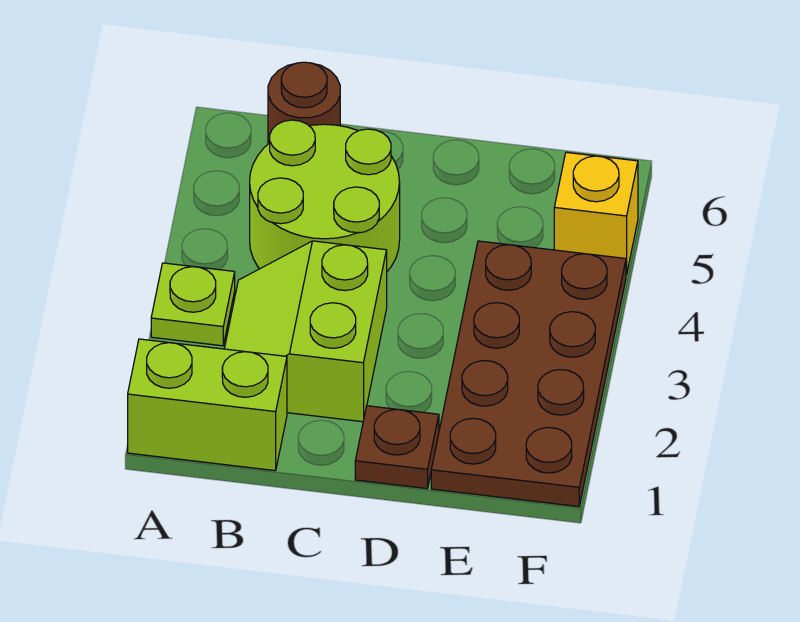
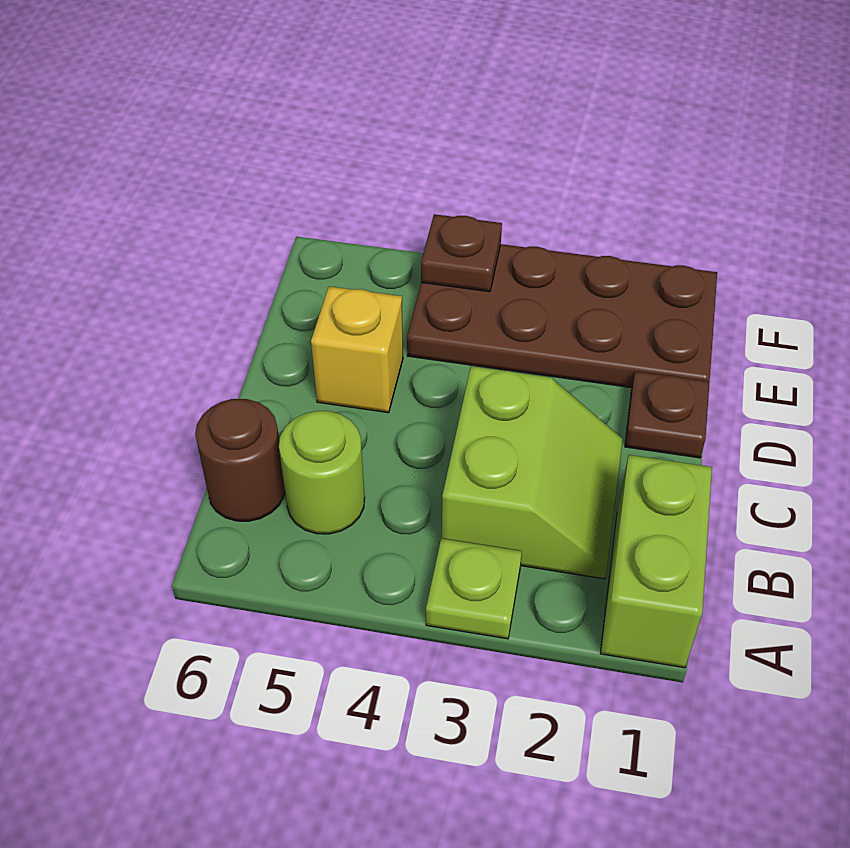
lime 2x2 slope [224,241,387,422] -> lime 2x2 slope turned to [442,366,623,579]
lime 2x2 round brick [250,120,400,271] -> lime 1x1 round brick [279,411,364,534]
none -> brown 1x1 plate [421,214,502,292]
yellow 1x1 brick [554,152,638,275] -> yellow 1x1 brick moved to [311,286,403,413]

